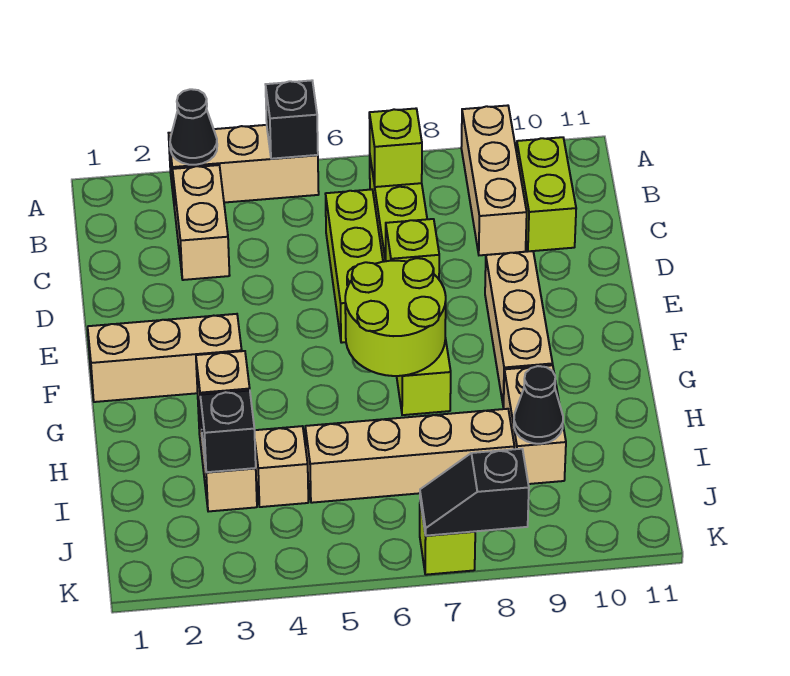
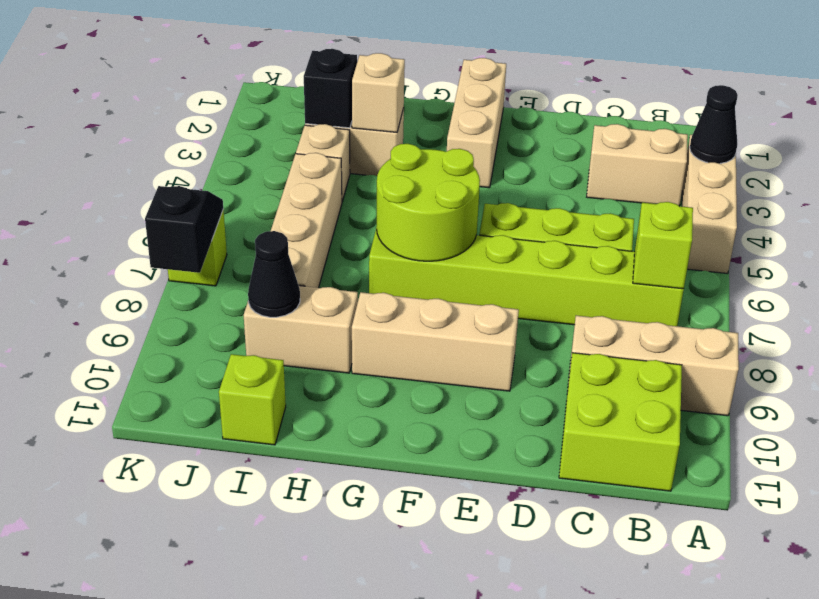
black 1x1 brick [265,80,318,159] -> none
lime 1x2 brick [517,137,576,251] -> lime 2x2 brick [559,353,682,491]
lime 1x1 brick [386,219,439,279] -> lime 1x1 brick moved to [219,354,286,445]

